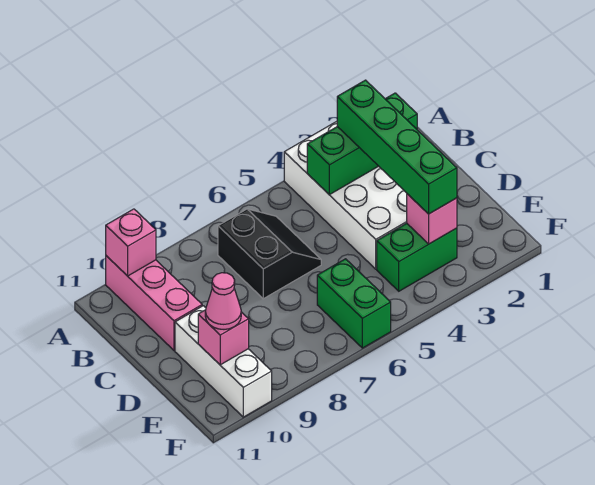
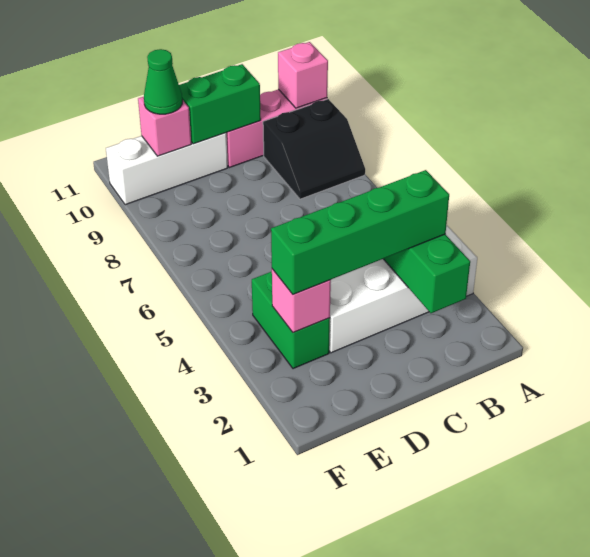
black 2x2 slope [218,209,321,299] -> black 2x2 slope moved to [263,99,365,199]
green 1x2 brick [317,259,391,348] -> green 1x2 brick moved to [179,64,261,144]
pink 1x1 cone [205,273,241,329] -> green 1x1 cone [144,49,182,114]

